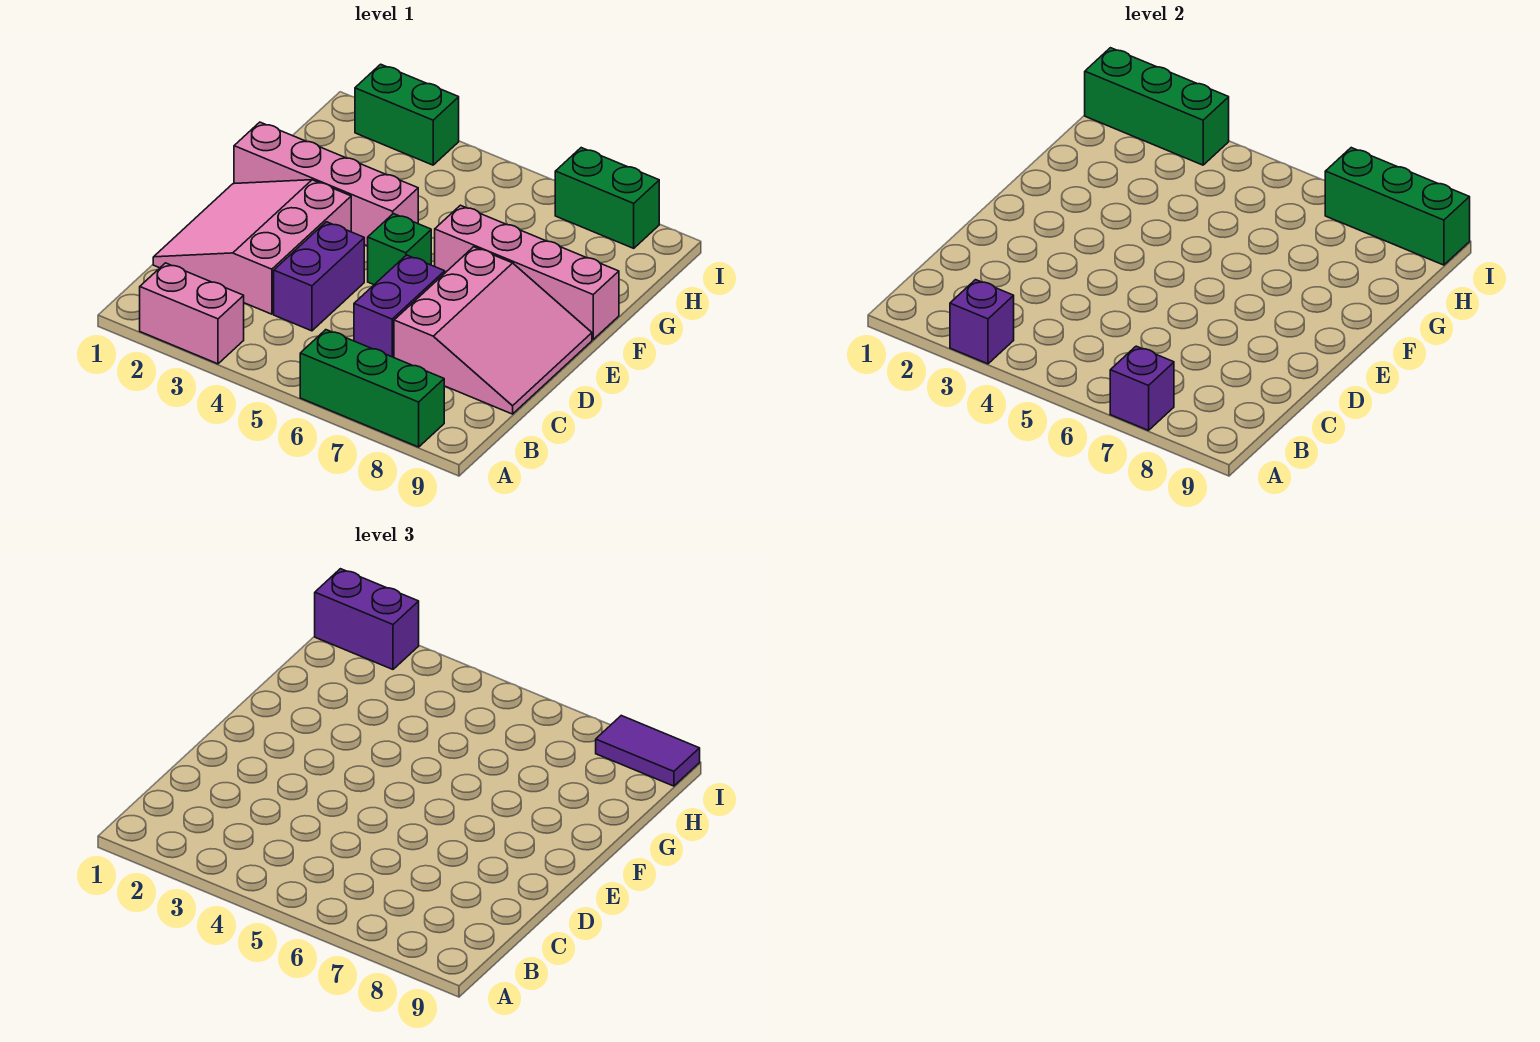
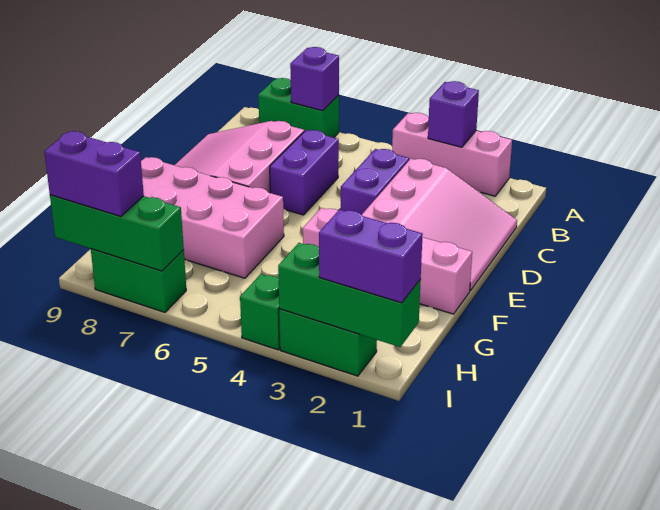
pink 1x2 brick [140,263,244,364] -> pink 1x3 brick [392,113,512,196]
green 1x3 brick [300,330,444,447] -> green 1x2 brick [258,78,339,138]
green 1x1 brick [368,214,431,285] -> green 1x1 brick moved to [240,274,280,350]
pink 1x4 brick [435,205,619,339] -> pink 2x4 brick [141,157,284,278]
purple 1x2 tile [596,716,700,786] -> purple 1x2 brick [44,131,144,216]

